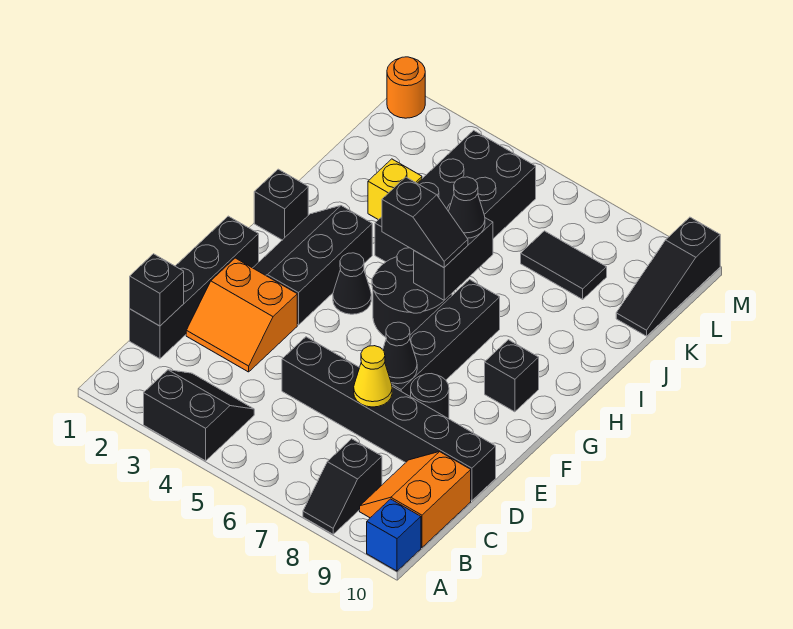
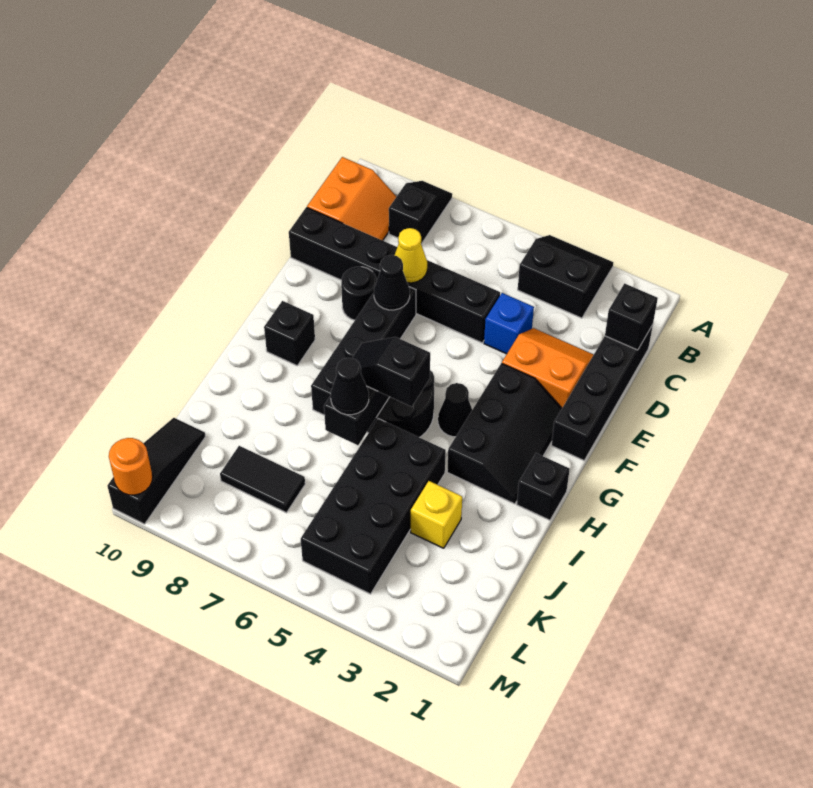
black 2x2 slope [144,370,254,461] -> black 2x2 slope turned to [518,235,613,318]
blue 1x1 brick [367,499,421,571] -> blue 1x1 brick moved to [484,293,534,354]
orange 1x1 round brick [387,57,425,118] -> orange 1x1 round brick moved to [109,438,153,495]

